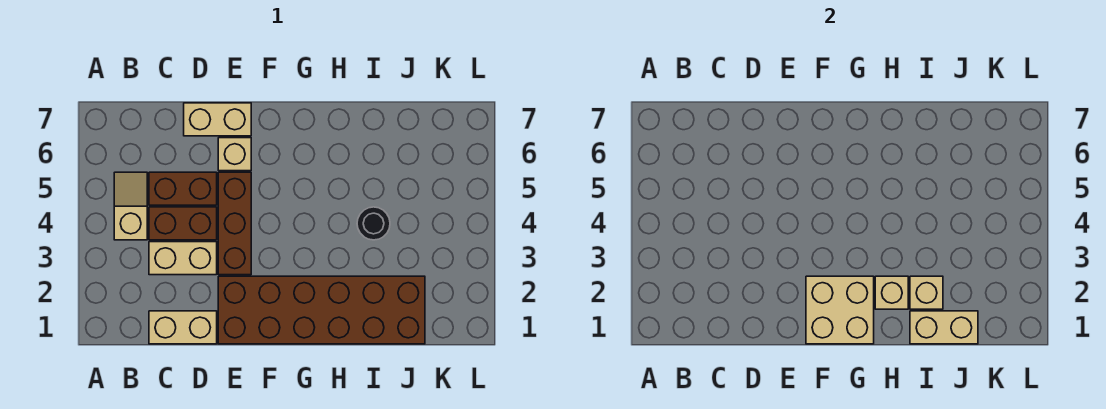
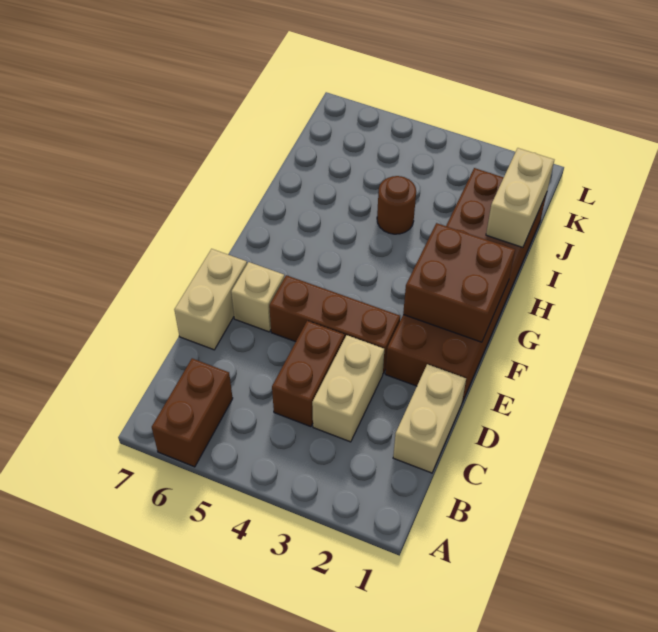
tan 1x2 slope [114,172,147,240] -> none
brown 1x2 brick [149,172,217,205] -> brown 1x2 brick moved to [152,358,233,467]
tan 2x2 brick [806,276,874,344] -> brown 2x2 brick [403,223,515,342]
tan 1x1 brick [875,276,908,309] -> none
tan 1x1 brick [910,276,943,309] -> none
black 1x1 round brick [357,207,390,240] -> brown 1x1 round brick [377,176,416,234]

